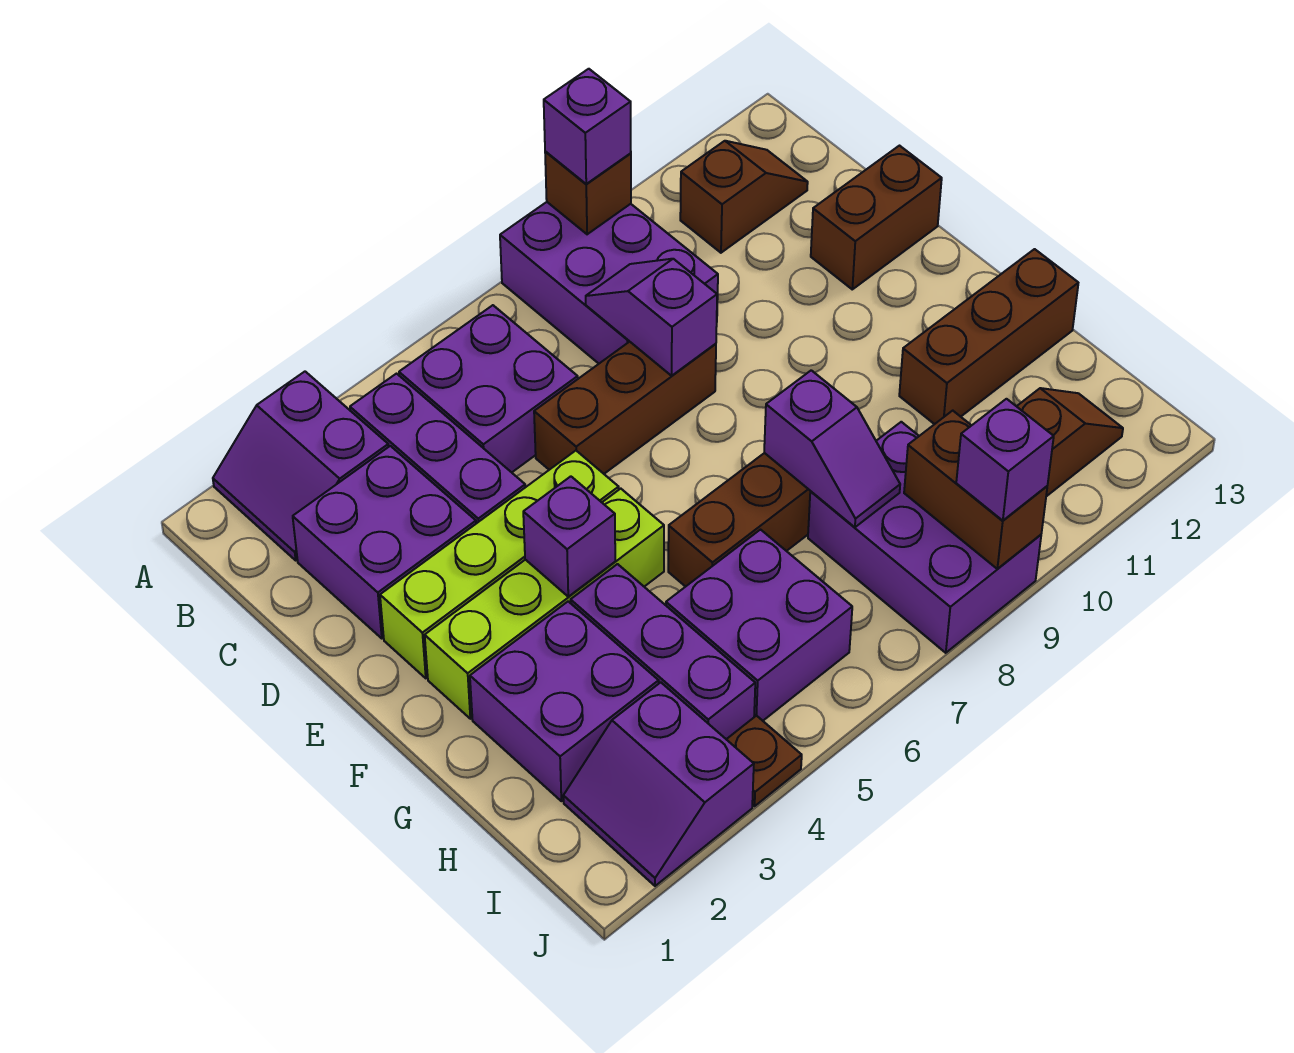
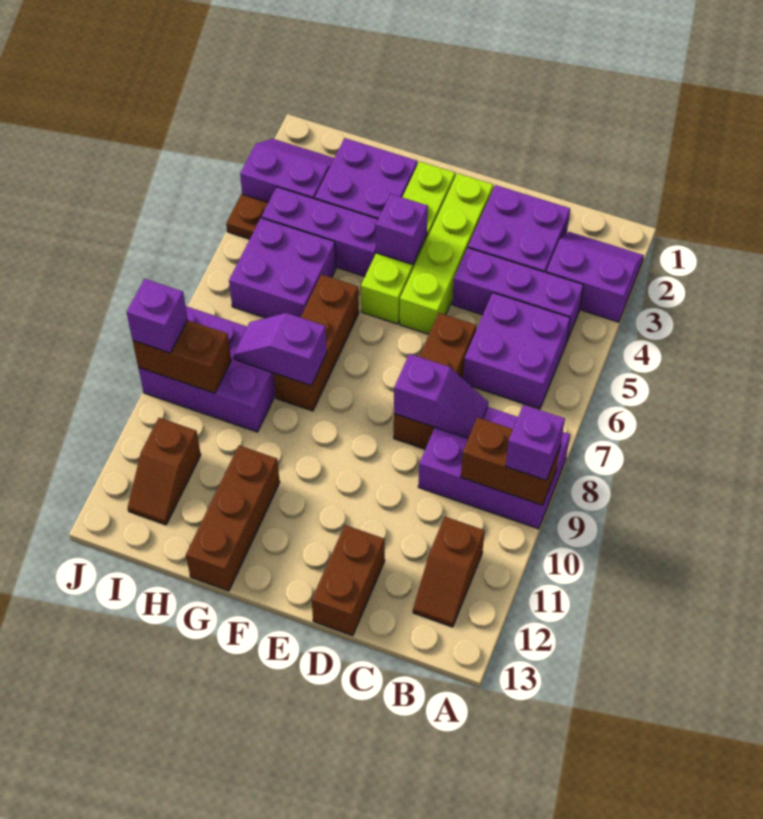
brown 1x1 brick [545,151,631,234] -> brown 1x2 brick [461,417,560,505]

